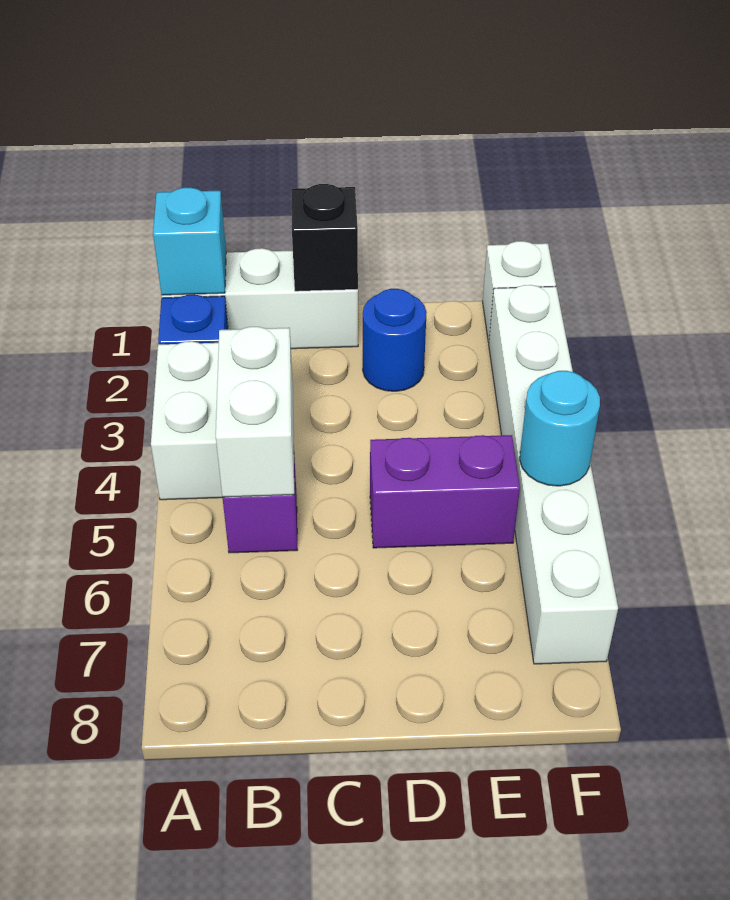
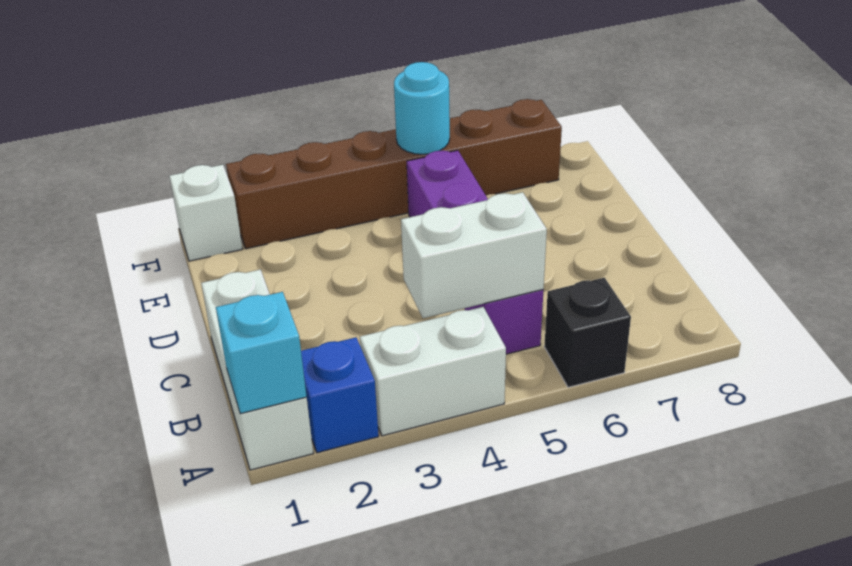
black 1x1 brick [291,184,358,291] -> black 1x1 brick moved to [544,278,631,387]
blue 1x1 round brick [363,289,427,391] -> none
white 1x6 brick [489,285,618,664] -> brown 1x6 brick [226,99,562,249]

